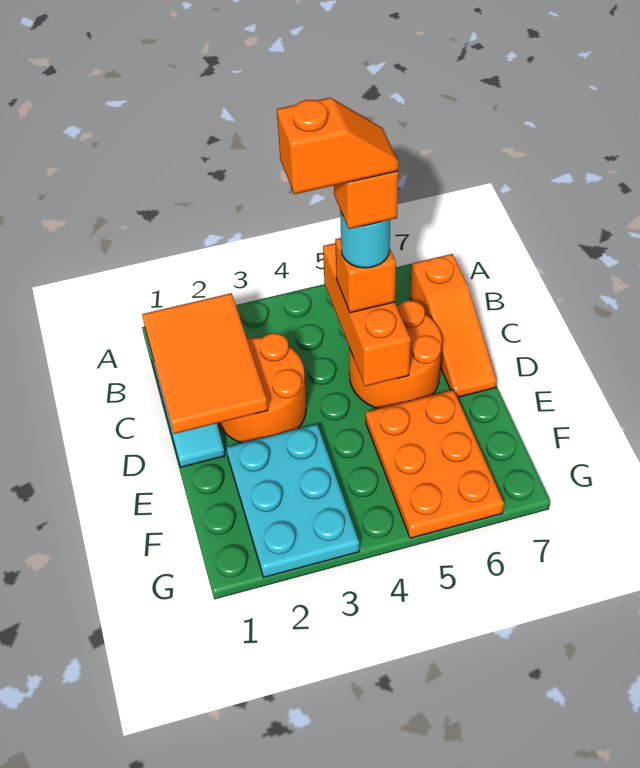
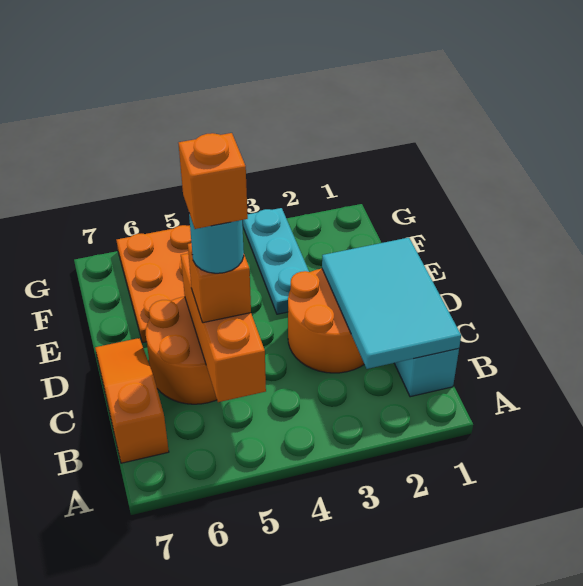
orange 2x3 tile [142,293,268,434] -> cyan 2x3 tile [322,238,461,369]
orange 1x2 slope [277,98,399,194] -> none
cyan 2x3 plate [226,424,359,577] -> cyan 1x3 plate [243,208,309,314]

